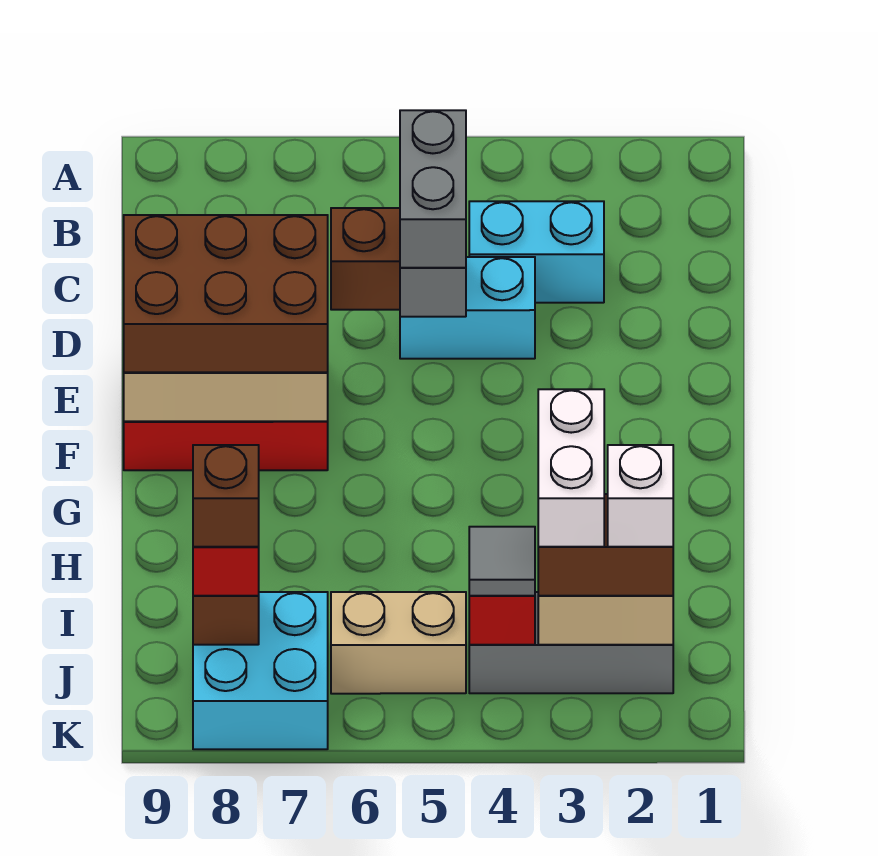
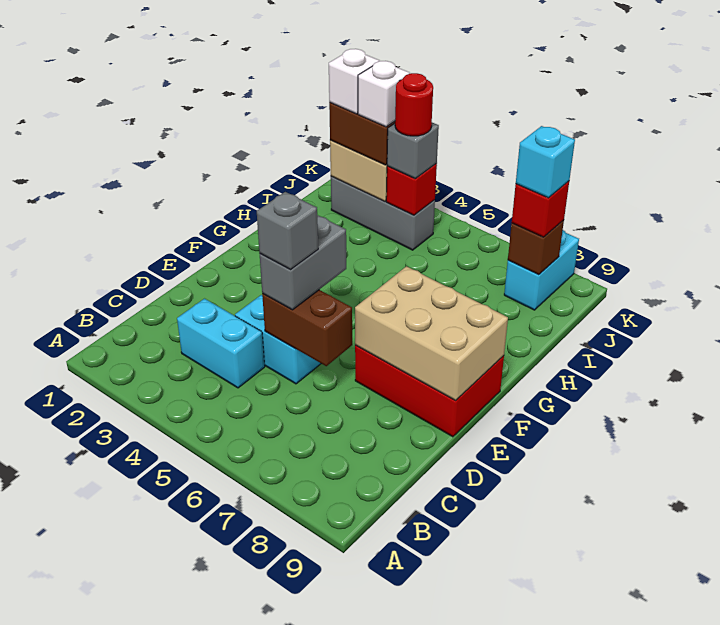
grey 1x2 brick [400,110,466,268] -> grey 1x1 brick [257,192,318,269]
brown 2x3 brick [124,215,328,372] -> none
white 1x2 brick [538,389,604,547] -> white 1x1 brick [358,61,410,127]
grey 1x1 tile [469,527,535,596] -> grey 1x1 brick [387,123,439,179]
none -> red 1x1 round brick [395,73,433,136]
tan 1x2 brick [331,592,466,694] -> none
cyan 2x2 brick [193,592,328,749] -> cyan 1x2 brick [504,230,579,310]
brown 1x1 brick [193,445,259,547] -> cyan 1x1 brick [516,126,575,198]

